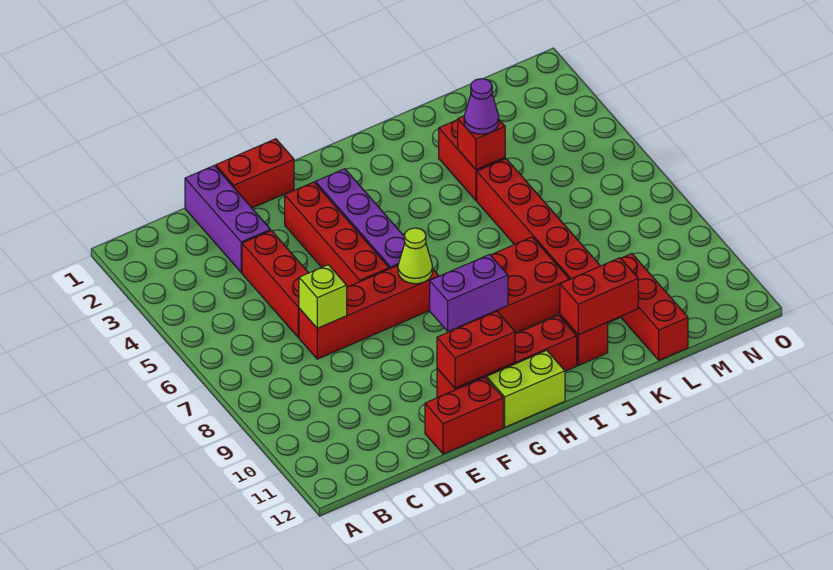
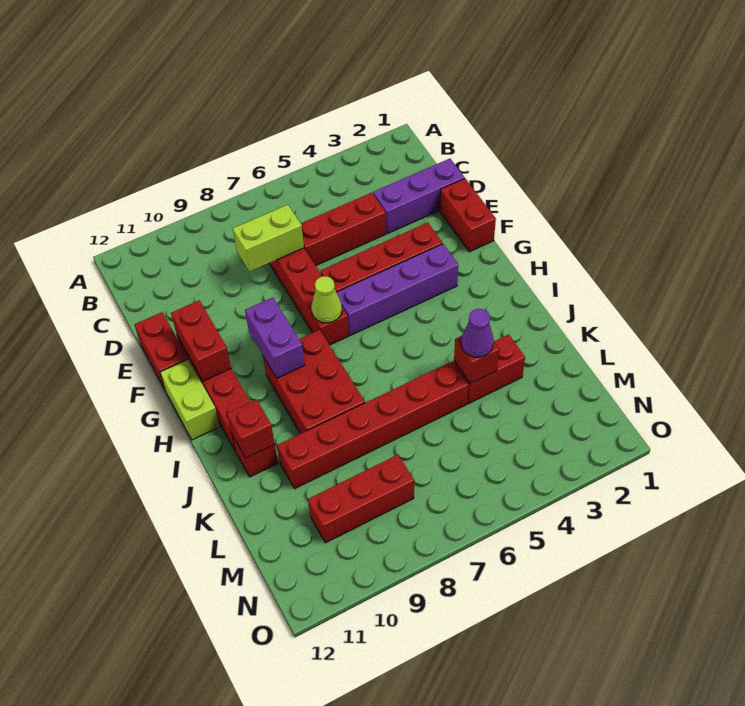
lime 1x1 brick [299,265,347,328] -> lime 1x2 brick [233,205,304,272]
red 1x2 brick [560,258,638,335] -> red 1x1 brick [227,399,275,458]
red 1x3 brick [620,254,688,360] -> red 1x3 brick moved to [308,455,414,543]

